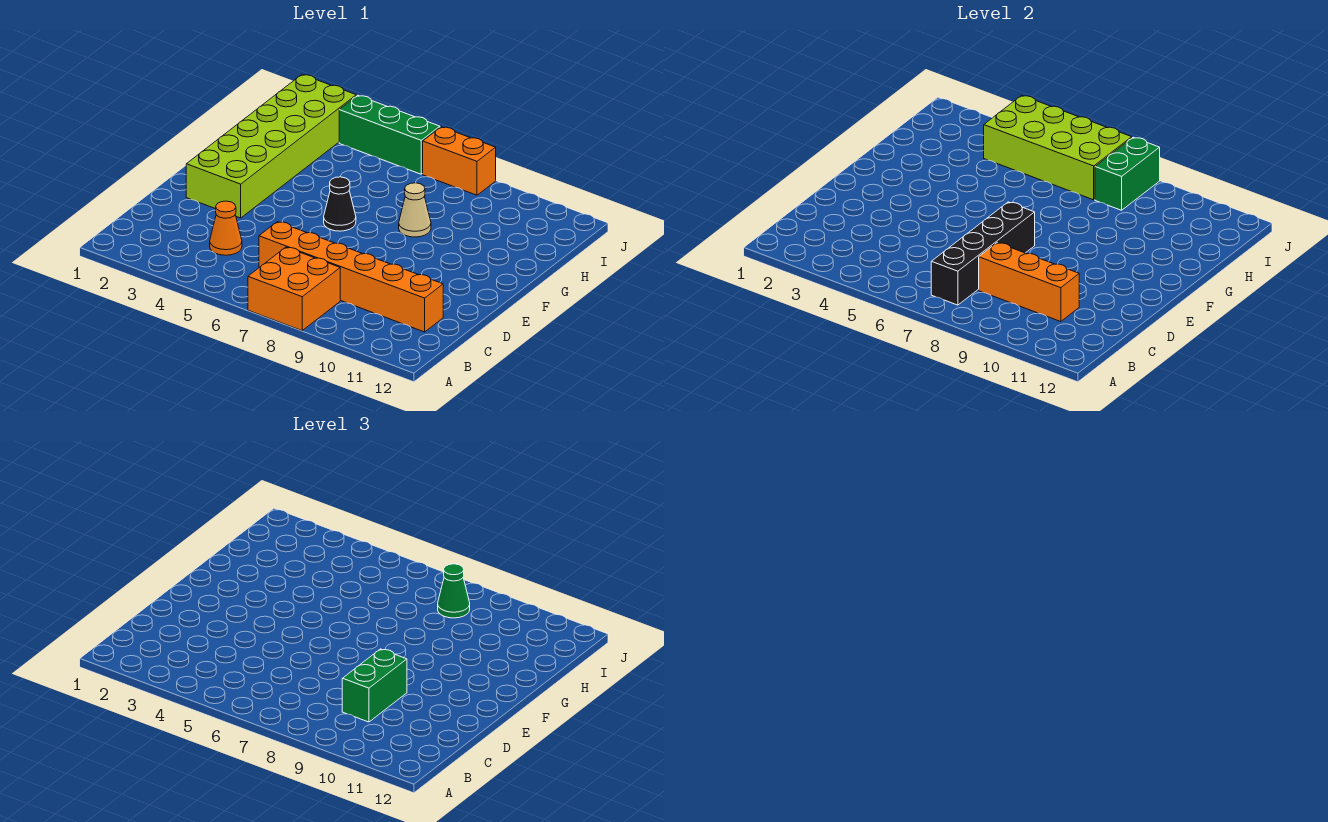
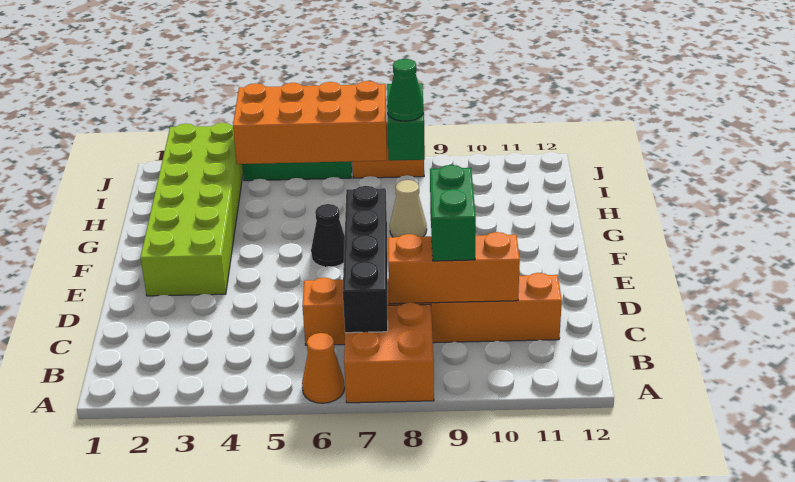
orange 1x1 cone [210,201,242,255] -> orange 1x1 cone moved to [302,333,345,403]
lime 2x4 brick [984,95,1132,200] -> orange 2x4 brick [233,81,387,164]

